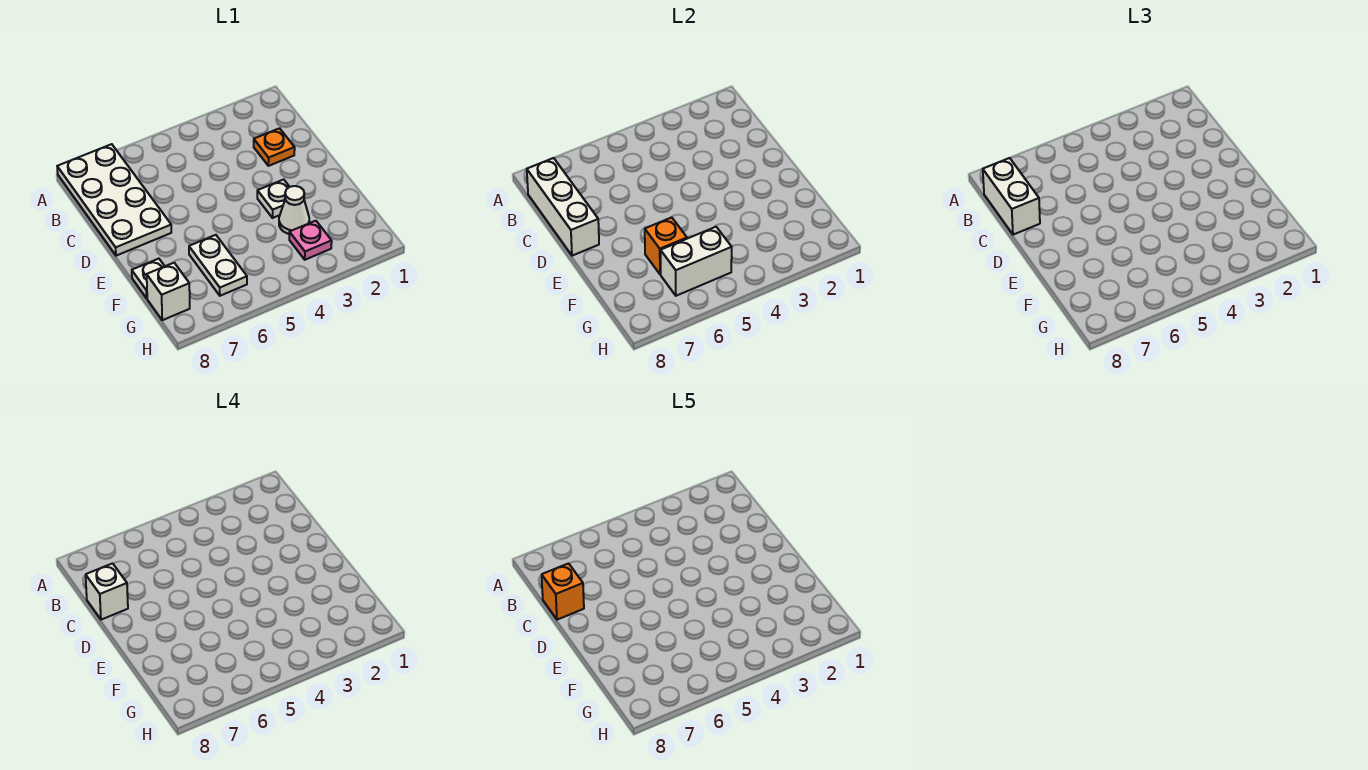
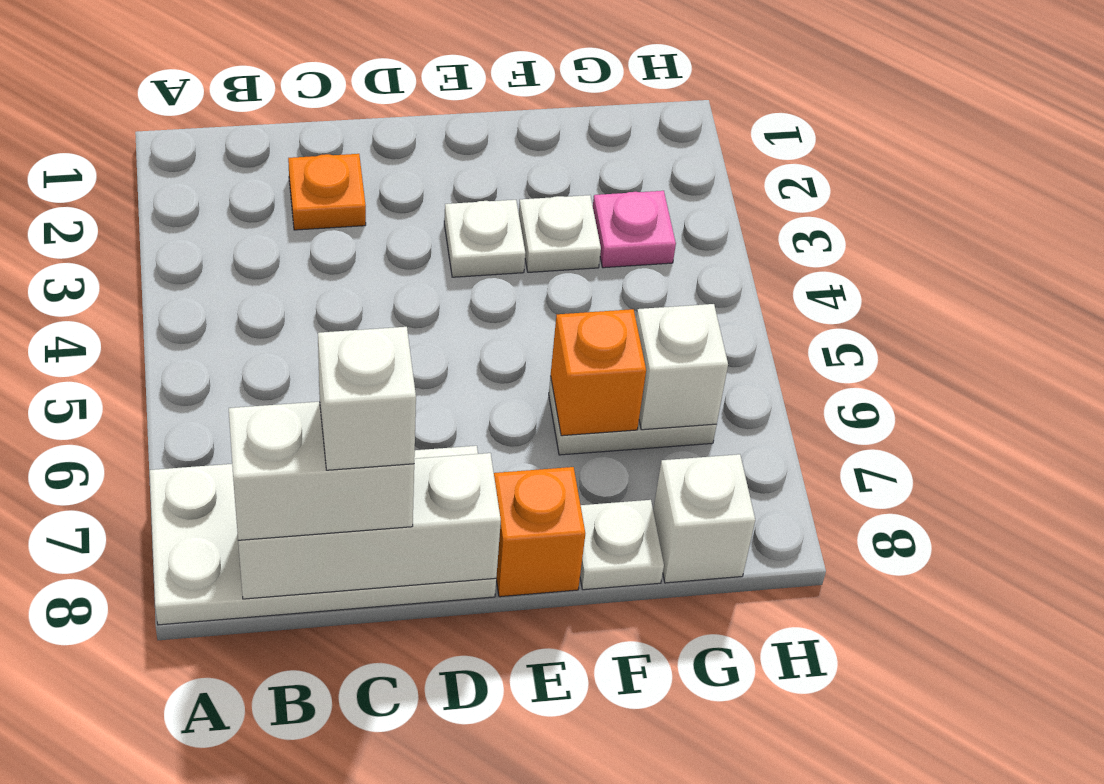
orange 1x1 brick [542,564,584,620] -> orange 1x1 brick moved to [494,467,585,597]
white 1x1 cone [279,186,309,234] -> white 1x1 plate [519,195,601,272]
white 1x2 brick [661,227,732,296] -> white 1x1 brick [636,304,728,430]

